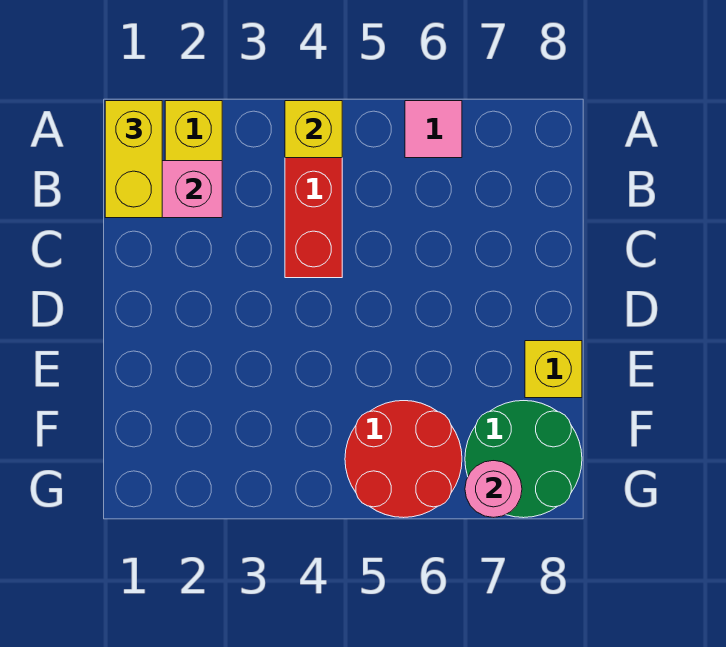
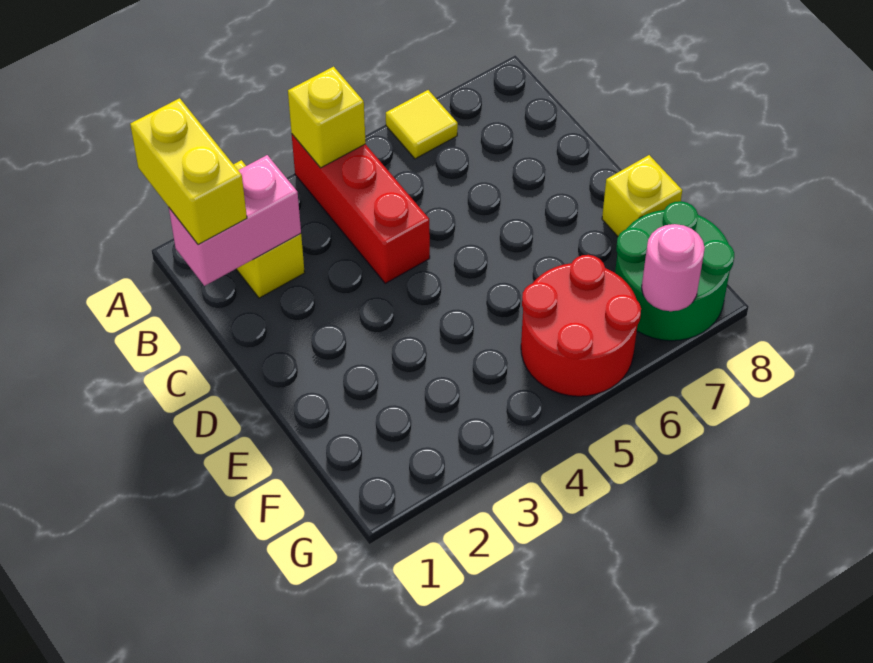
pink 1x1 tile [405,101,462,158] -> yellow 1x1 tile [386,90,458,159]

